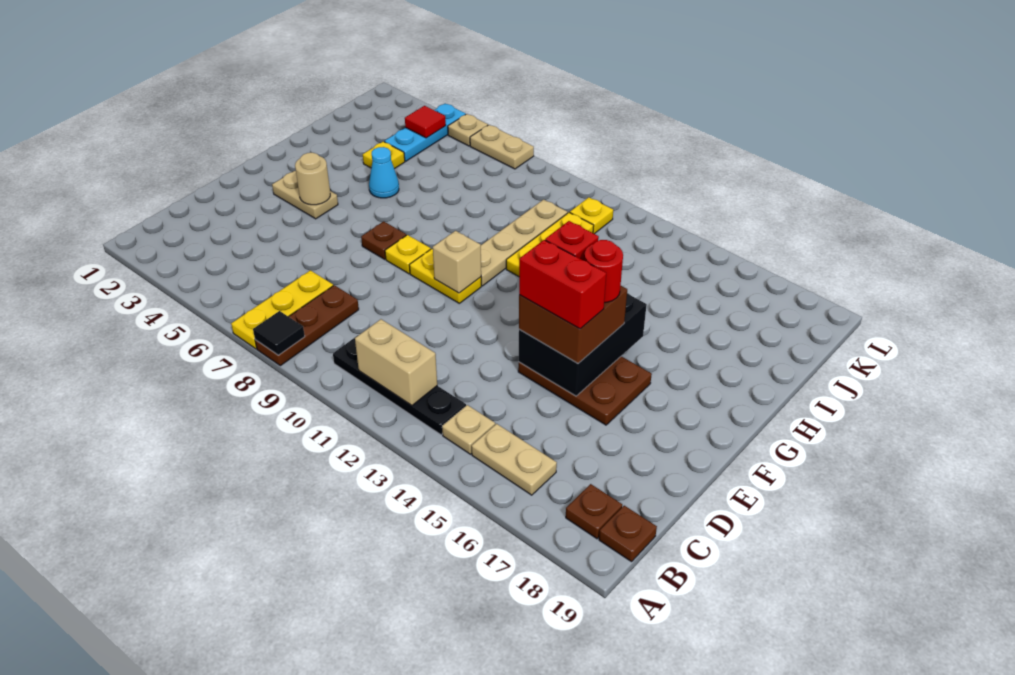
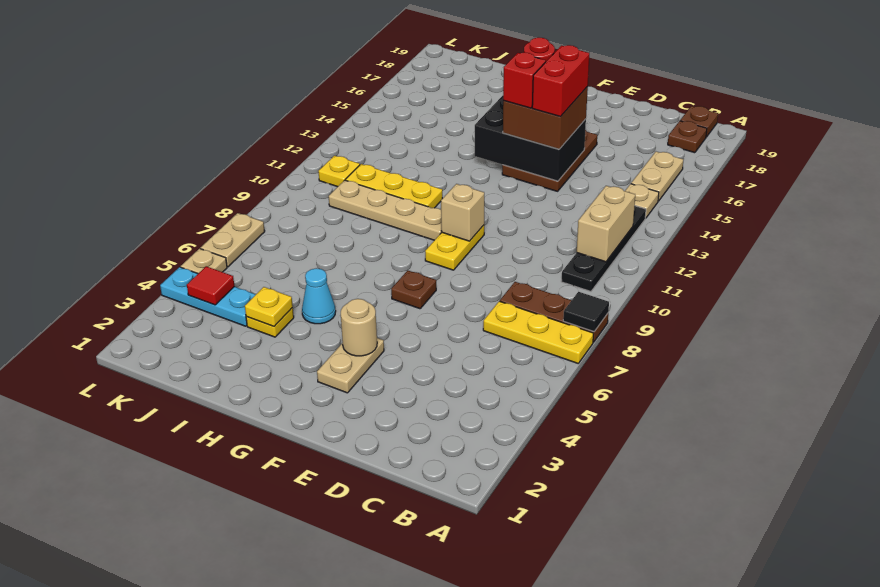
yellow 1x1 plate [385,235,431,274] -> yellow 1x1 plate moved to [245,287,293,326]

